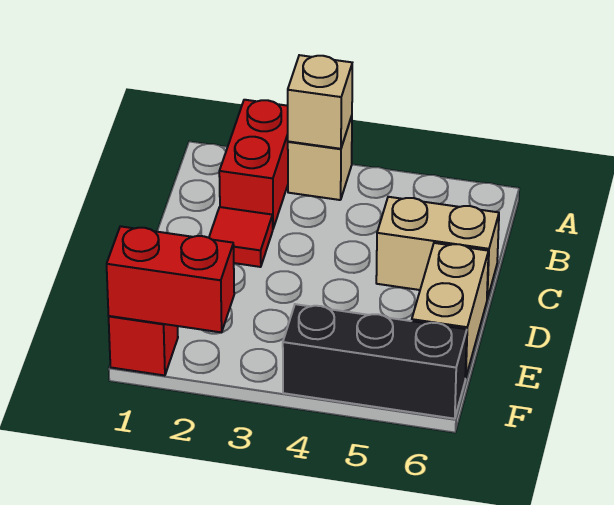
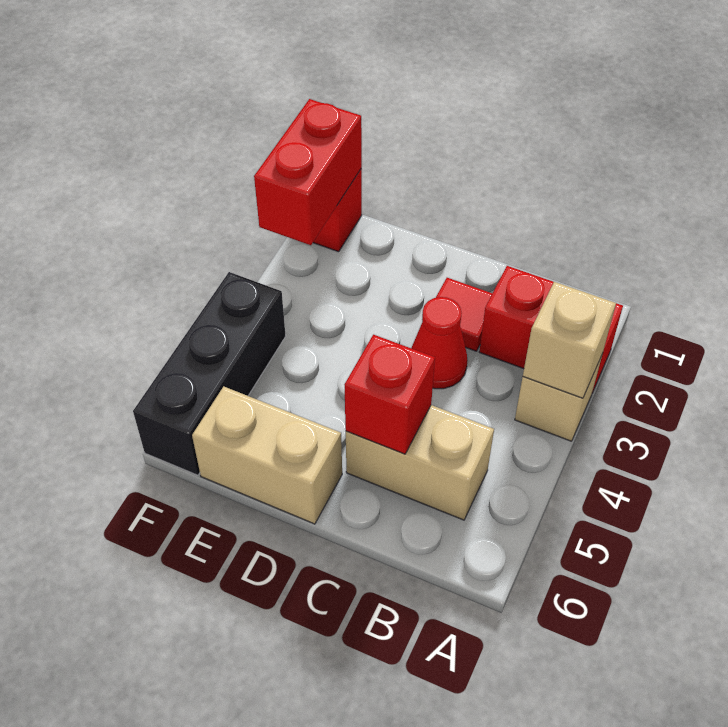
none -> red 1x1 cone [411,297,468,389]
tan 1x2 brick [376,197,499,299] -> tan 1x2 brick turned to [346,405,494,520]
none -> red 1x1 brick [344,335,435,454]

